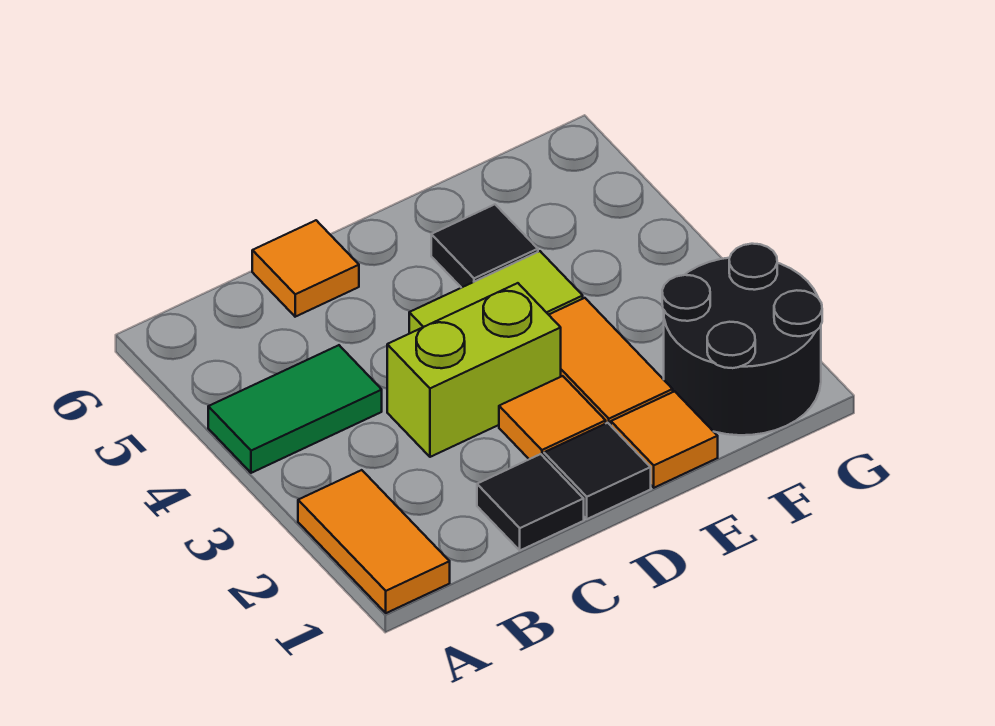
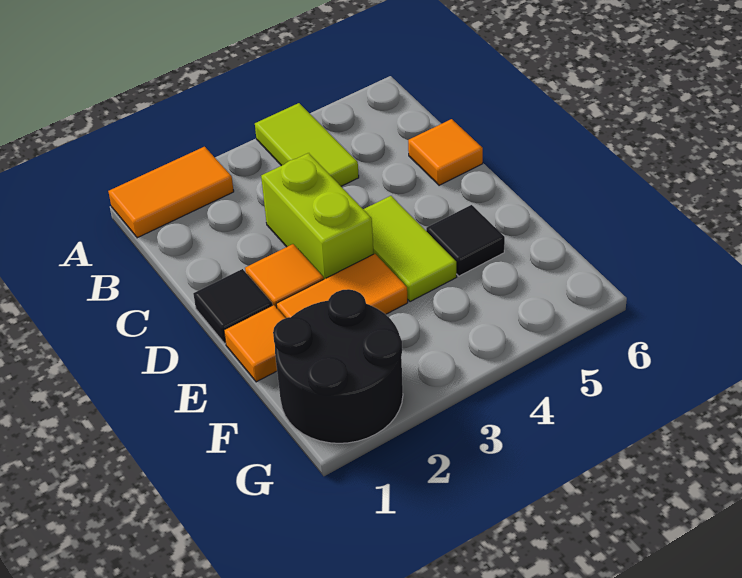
green 1x2 tile [208,345,382,473] -> lime 1x2 tile [255,103,359,186]
black 1x1 tile [477,454,584,550] -> none

